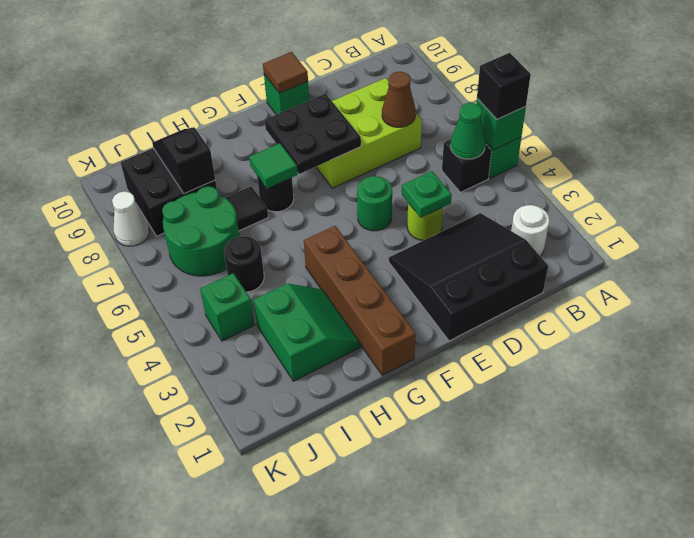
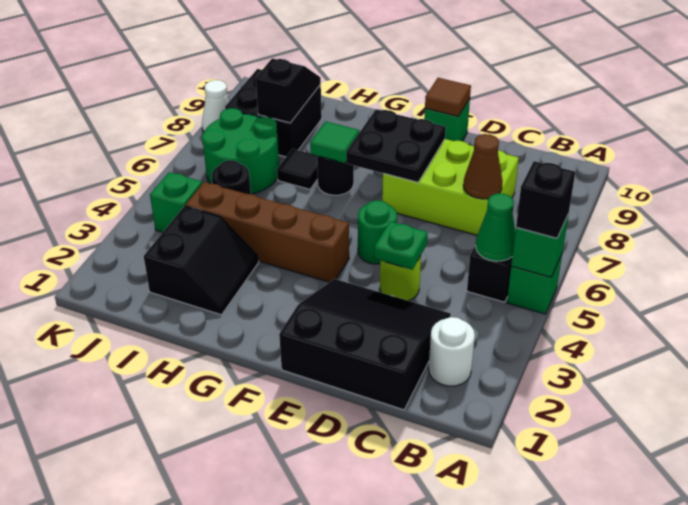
brown 1x4 brick [304,226,416,375] -> brown 1x4 brick turned to [185,182,349,282]
green 2x2 slope [254,284,360,381] -> black 2x2 slope [144,206,259,315]

